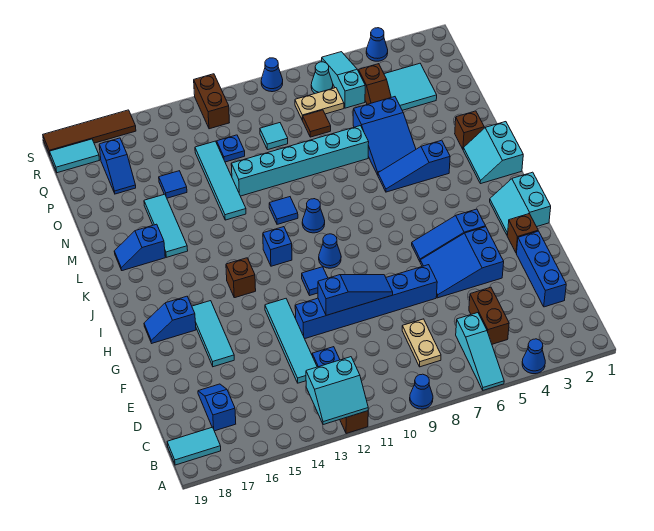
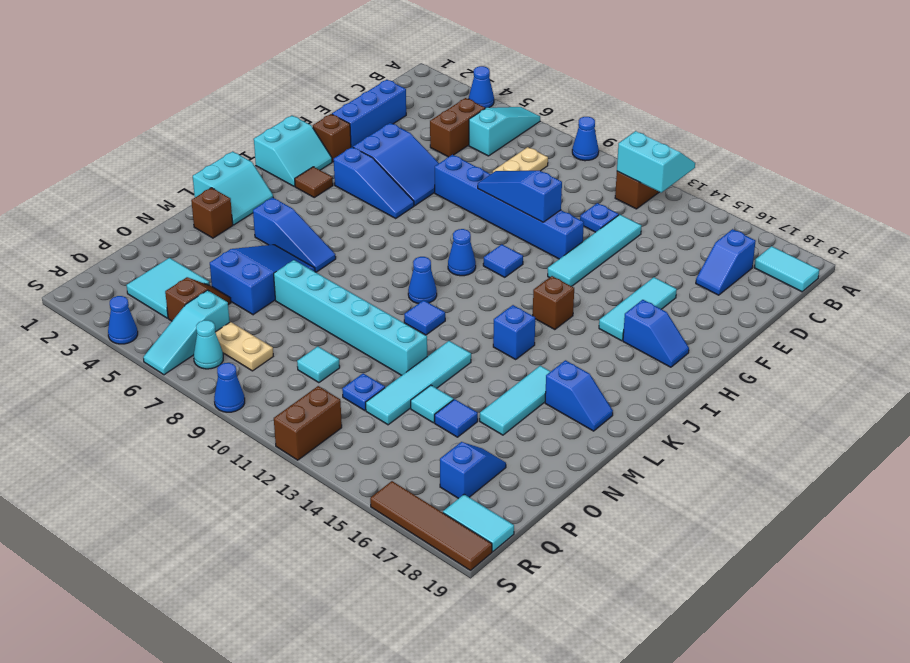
blue 1x1 brick [263,227,292,266] -> blue 1x1 brick moved to [493,305,535,359]
none -> cyan 1x1 tile [411,385,454,423]
brown 1x1 tile [302,110,331,137] -> brown 1x1 tile moved to [295,167,333,197]

